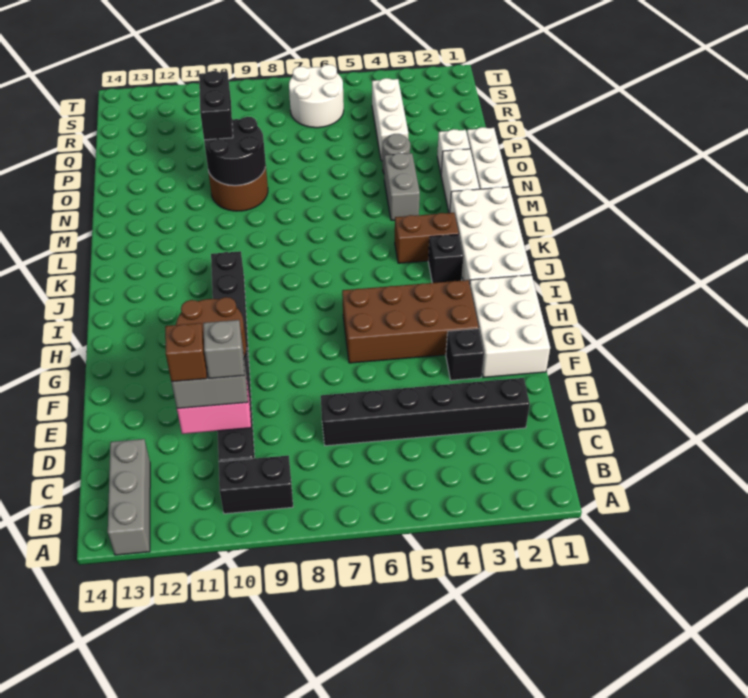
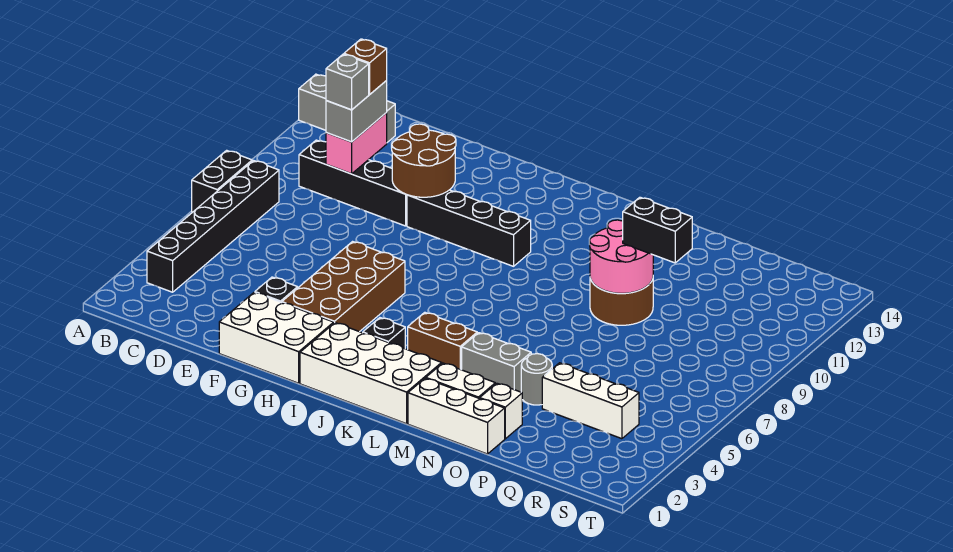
black 1x2 brick [219,455,293,514] -> black 1x2 brick moved to [192,150,252,212]
black 1x6 brick [321,378,530,446] -> black 1x6 brick moved to [147,161,279,292]
brown 1x2 brick [395,213,459,263] -> brown 1x2 brick turned to [408,312,477,370]
black 2x2 round brick [204,117,266,185] -> pink 2x2 round brick [590,220,653,293]
white 2x2 round brick [289,65,344,128] -> none

